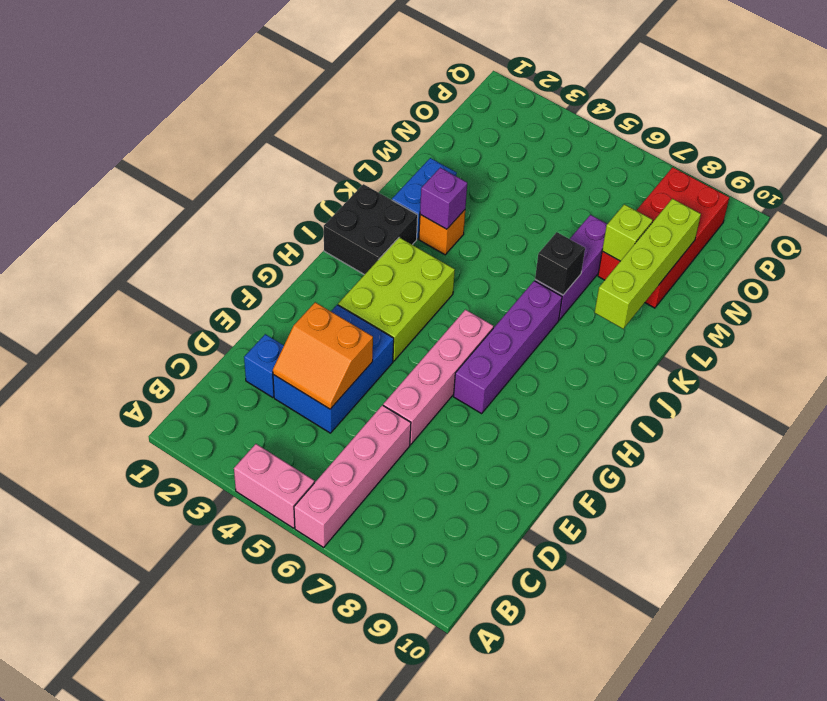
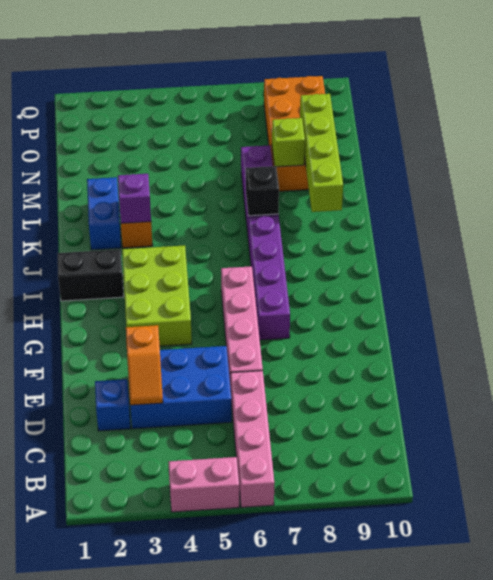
blue 2x3 brick [273,305,394,433] -> blue 2x3 brick turned to [130,346,232,429]
orange 2x2 slope [273,302,373,409] -> orange 1x2 slope [126,325,163,405]
black 2x2 brick [324,184,418,275] -> black 1x2 brick [58,249,124,301]
red 2x4 brick [598,167,729,308] -> orange 2x4 brick [264,76,325,191]

